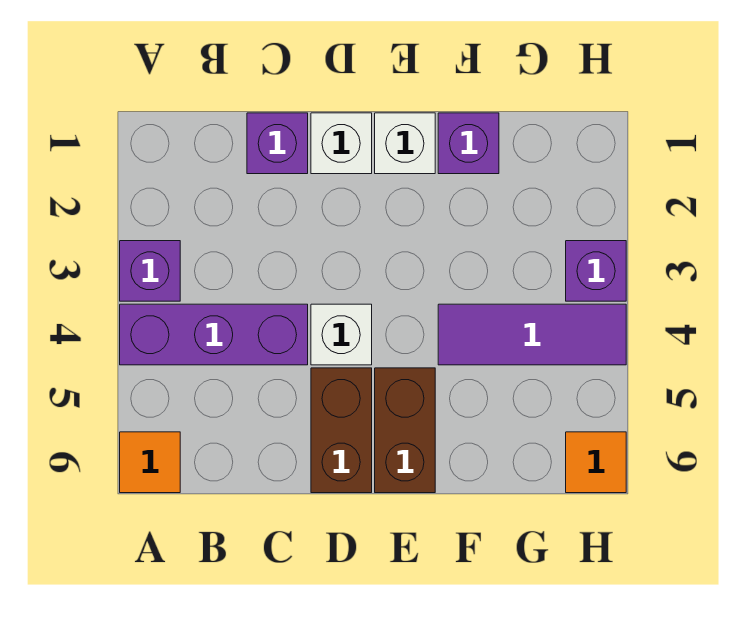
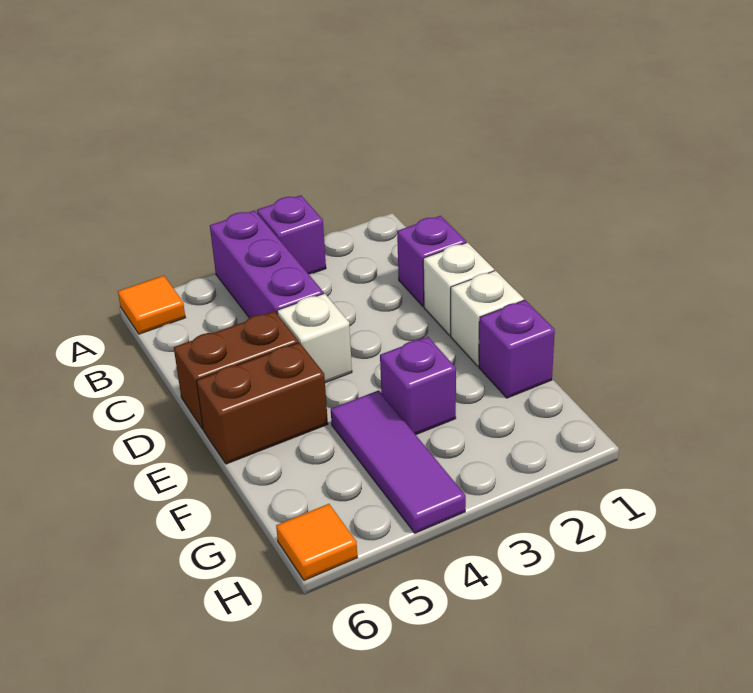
purple 1x1 brick [566,241,626,301] -> purple 1x1 brick moved to [380,337,456,435]

